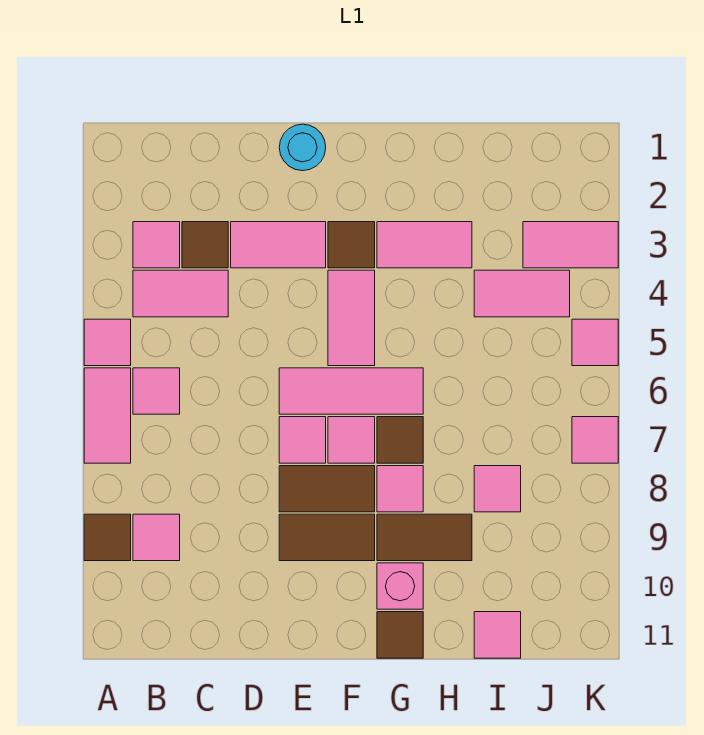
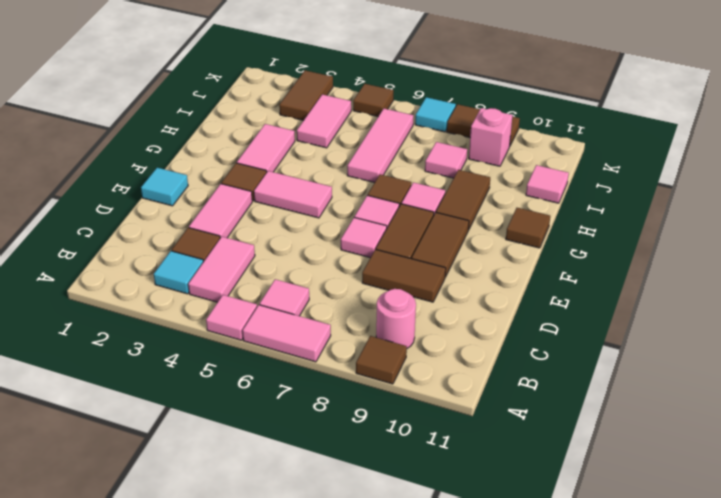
pink 1x1 tile [133,222,180,268] -> cyan 1x1 tile [154,251,203,294]
pink 1x1 tile [133,514,180,561] -> pink 1x1 round brick [376,289,416,348]
none -> brown 1x2 tile [362,250,446,302]
cyan 1x1 round brick [279,124,326,171] -> cyan 1x1 tile [141,168,188,206]
pink 1x3 tile [279,368,423,414] -> pink 1x3 tile moved to [347,109,413,183]
pink 1x1 brick [377,563,423,609] -> pink 1x1 brick moved to [469,108,513,166]
pink 1x2 tile [523,222,618,268] -> brown 1x2 tile [279,70,333,120]
pink 1x1 tile [572,319,618,366] -> brown 1x1 tile [353,84,394,116]
pink 1x1 tile [572,417,618,463] -> cyan 1x1 tile [415,97,456,132]
none -> brown 1x2 tile [447,104,520,145]

